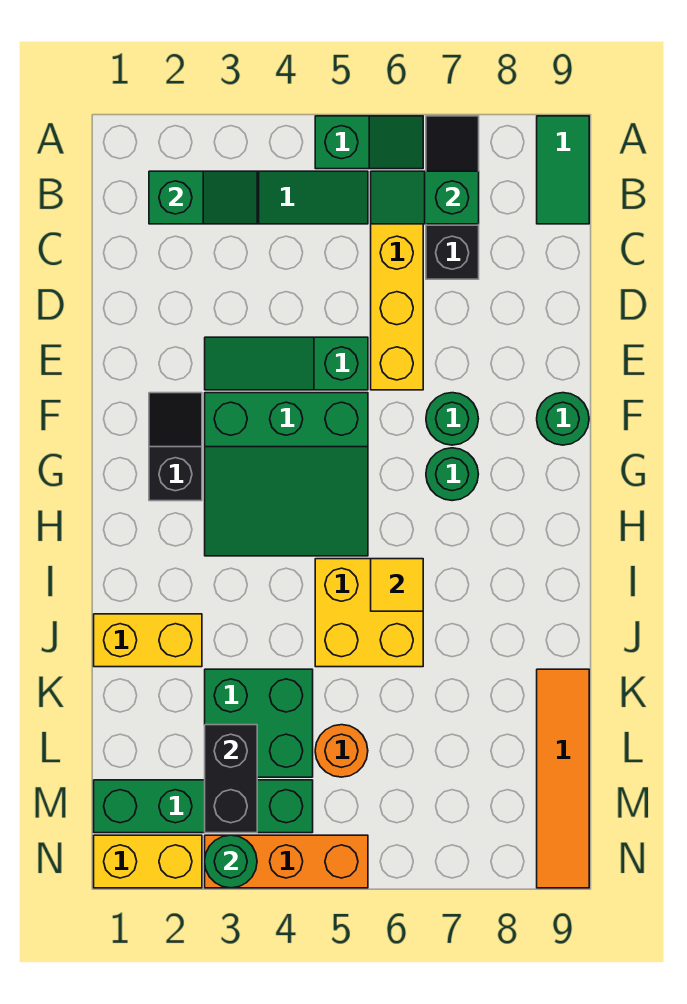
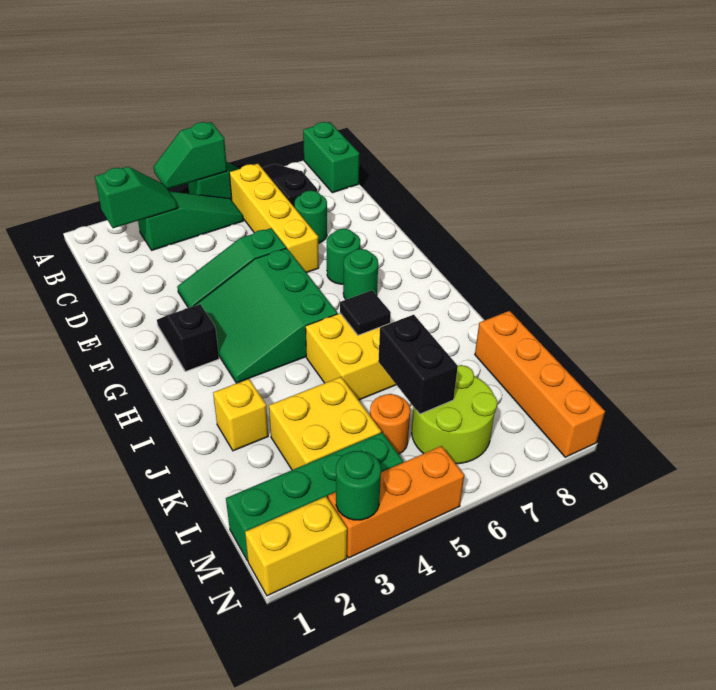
green 1x2 tile [537,116,589,224] -> green 1x2 brick [303,122,359,193]
green 1x2 slope [371,171,479,224] -> green 1x2 slope moved to [154,122,227,189]
green 3x3 slope [205,393,368,556] -> green 3x3 slope turned to [194,248,337,383]
green 1x1 round brick [537,393,589,445] -> green 1x1 round brick moved to [295,190,327,243]
yellow 1x1 tile [371,559,423,611] -> black 1x1 tile [340,290,391,335]
yellow 1x2 brick [94,614,202,667] -> yellow 1x1 brick [213,379,268,451]
green 2x2 brick [205,669,313,777] -> yellow 2x2 brick [269,377,381,470]
orange 1x4 tile [537,669,589,888] -> orange 1x4 brick [475,311,605,457]
black 1x2 brick [205,725,257,833] -> black 1x2 brick moved to [378,315,458,414]
none -> lime 2x2 round brick [412,365,498,464]

